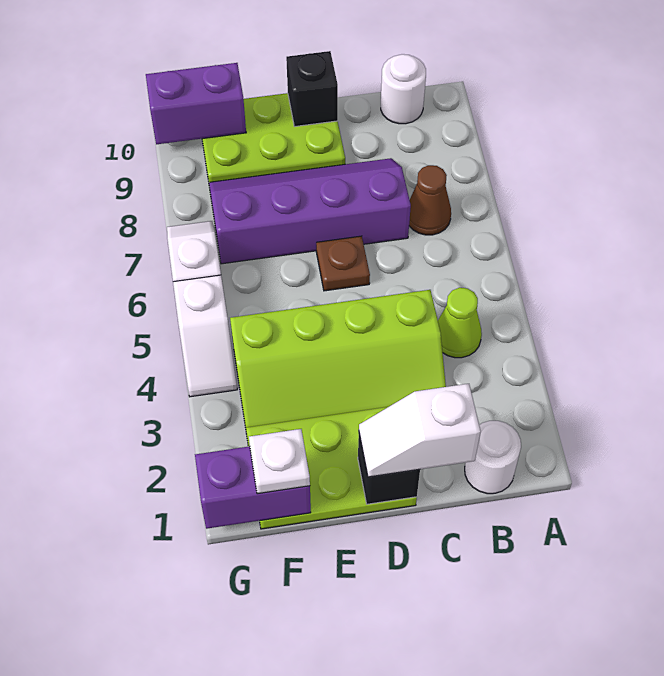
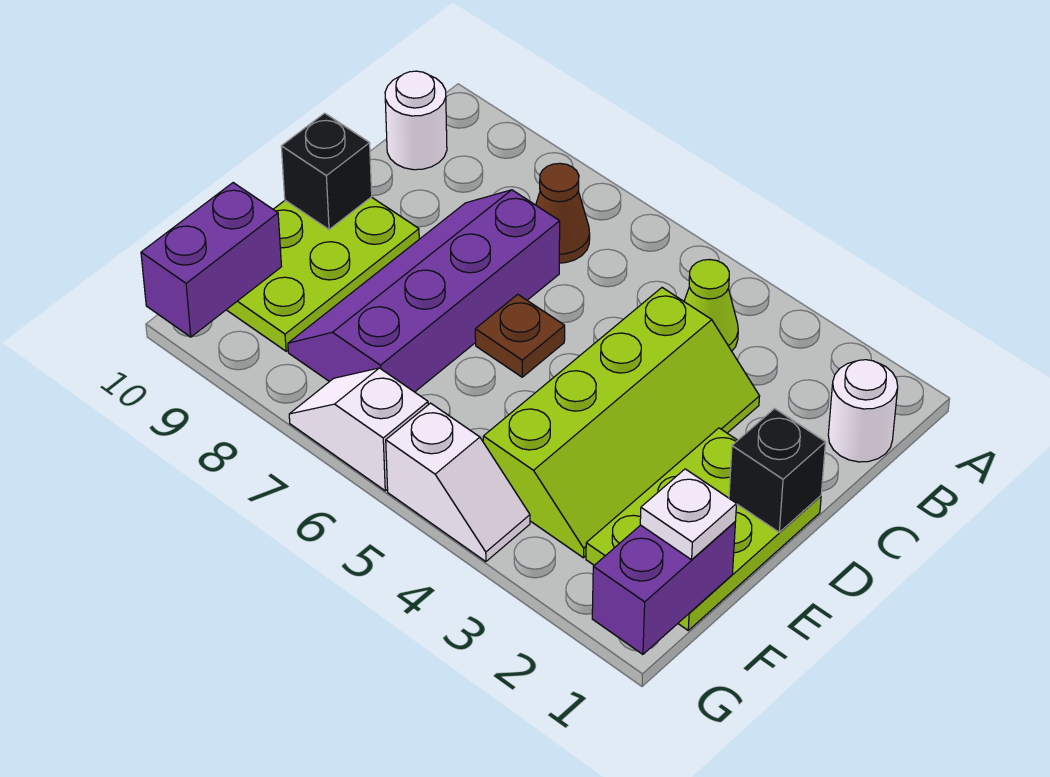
white 1x2 slope [359,384,481,477] -> none

